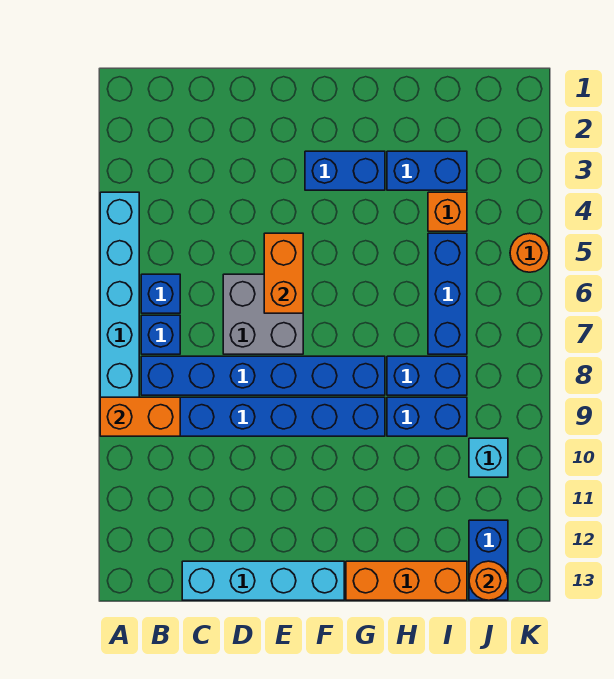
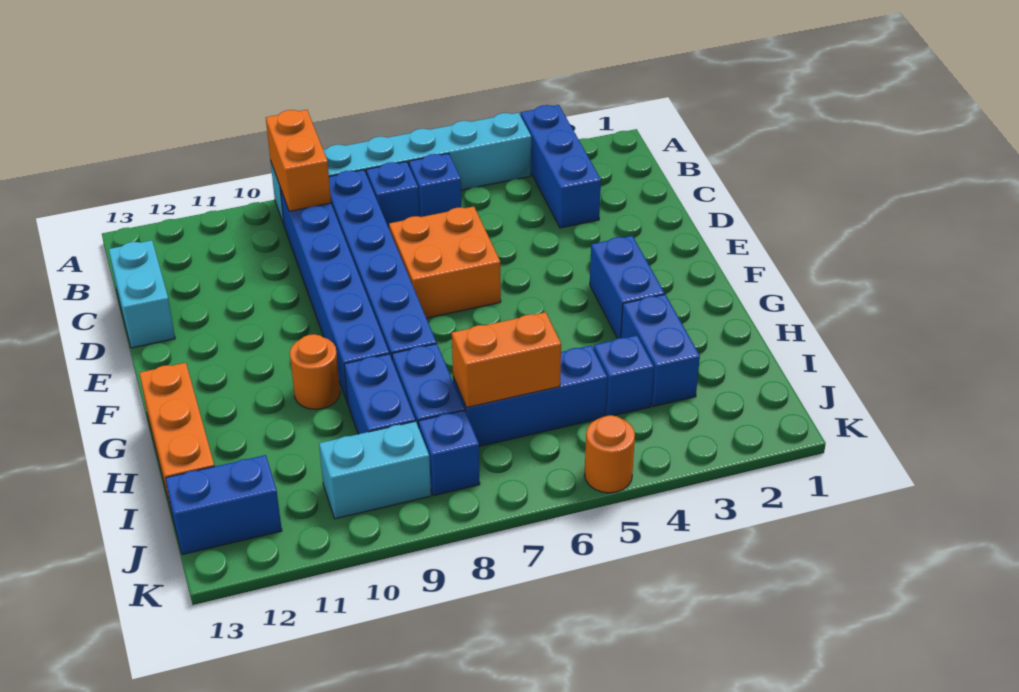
none -> blue 1x3 brick [521,105,601,228]
cyan 1x4 brick [182,561,344,600] -> cyan 1x2 brick [109,240,175,348]
grey 2x2 brick [223,274,303,354] -> orange 2x2 brick [389,206,501,318]
orange 1x2 brick [264,233,303,313] -> orange 1x2 brick moved to [452,312,561,408]
orange 1x1 brick [428,192,467,231] -> blue 1x1 brick [594,335,654,416]
none -> blue 1x1 brick [418,410,480,496]
cyan 1x1 brick [469,438,508,477] -> cyan 1x2 brick [319,421,431,519]
orange 1x1 round brick [469,561,508,600] -> orange 1x1 round brick moved to [290,334,340,410]

